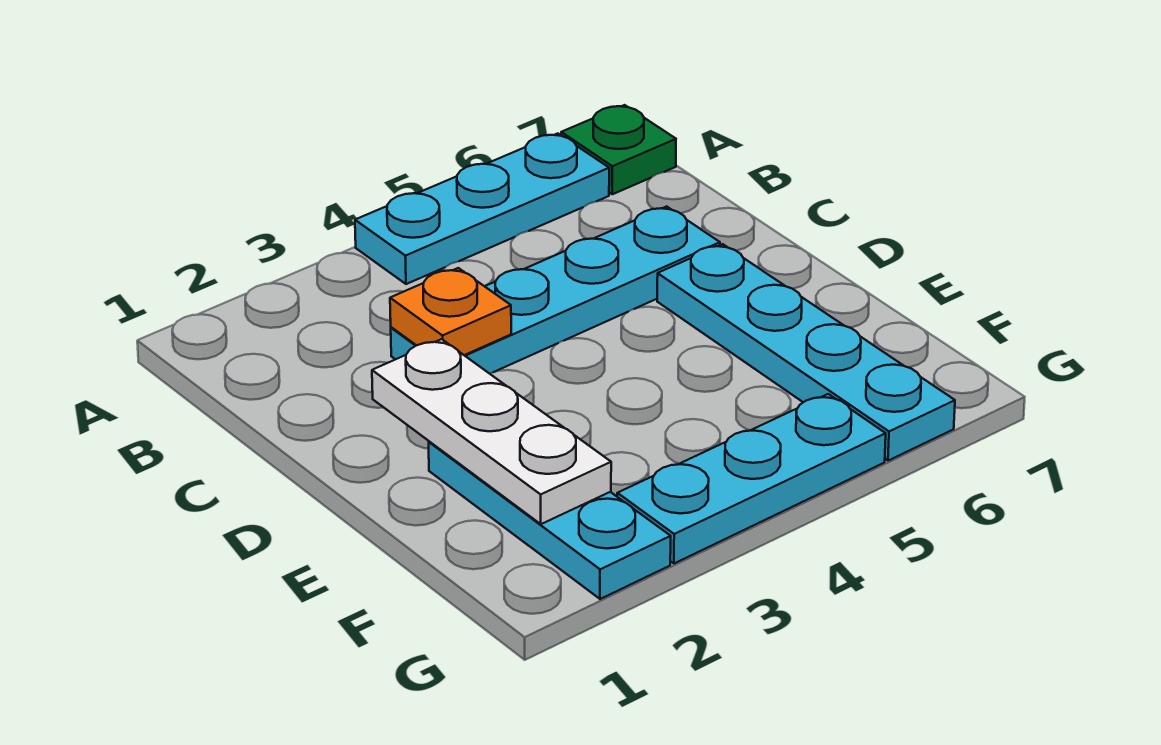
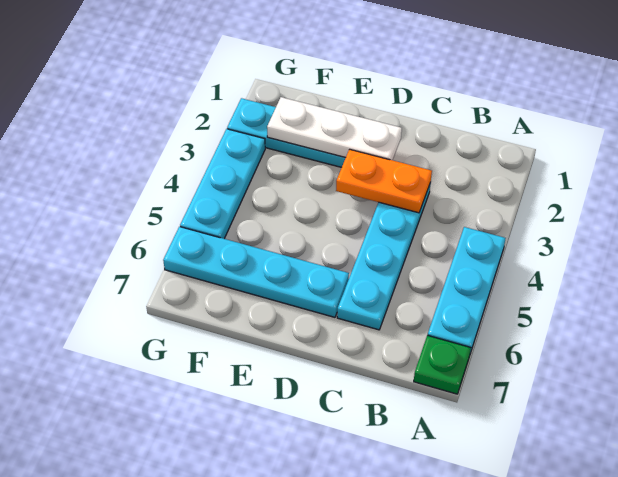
orange 1x1 plate [390,268,511,355] -> orange 1x2 plate [336,149,432,213]

